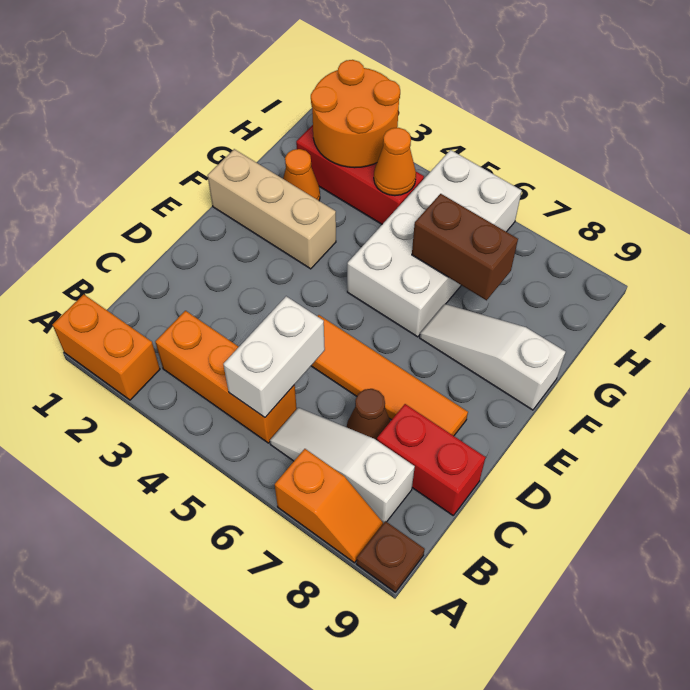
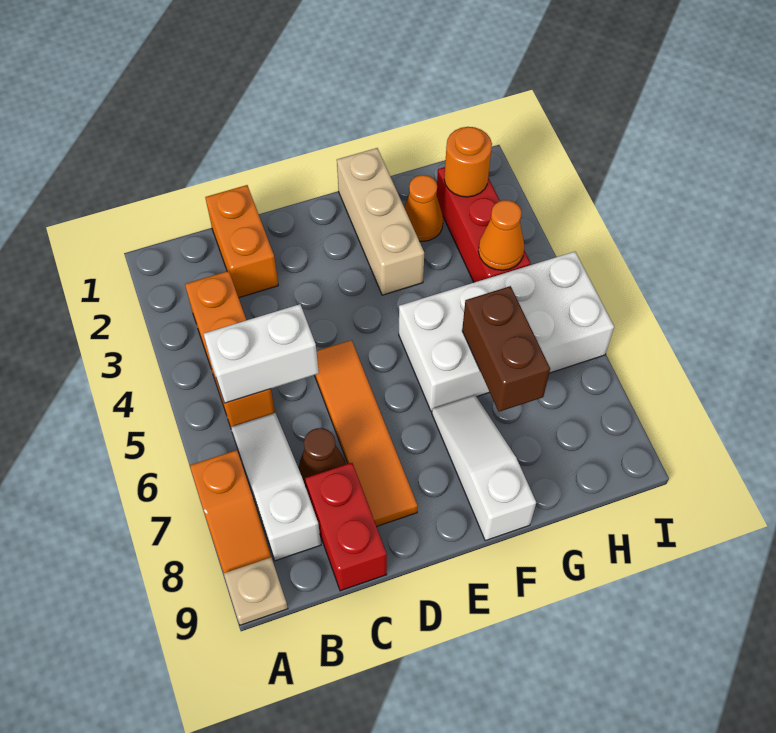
orange 1x2 brick [52,294,160,400] -> orange 1x2 brick moved to [205,185,278,298]
brown 1x1 plate [356,521,425,592] -> tan 1x1 plate [224,557,288,625]
orange 2x2 round brick [311,60,400,168] -> orange 1x1 round brick [444,127,492,197]

